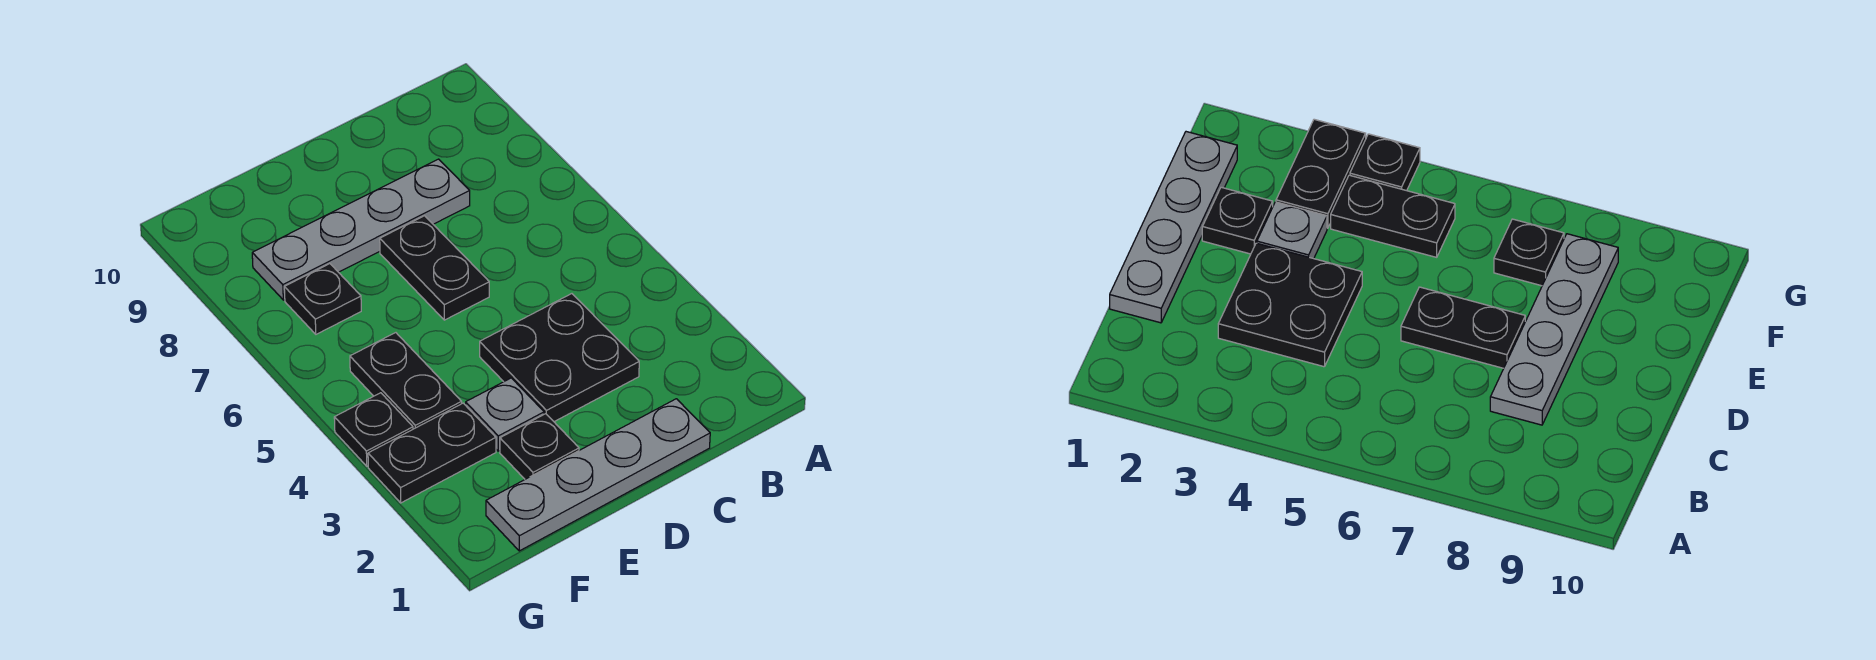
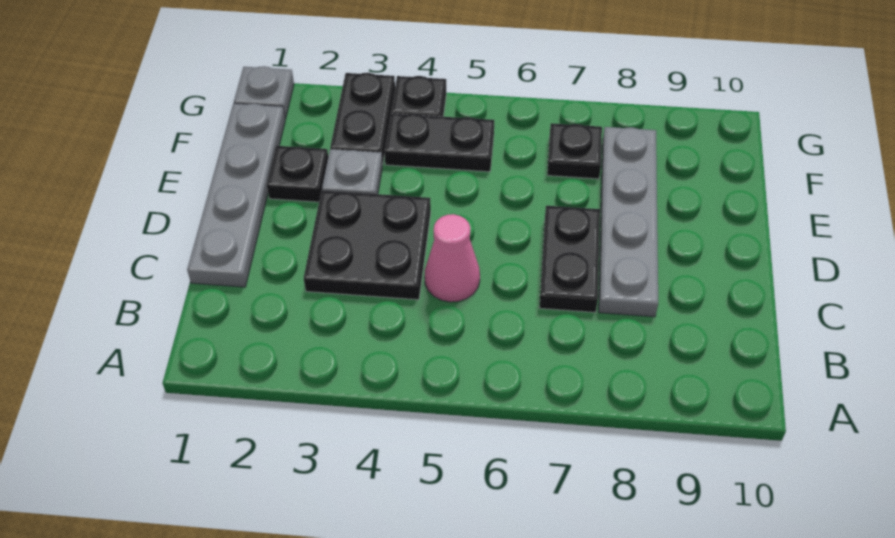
none -> pink 1x1 cone [425,214,480,302]
black 1x2 plate [380,216,489,320] -> black 1x2 plate turned to [539,206,600,312]
none -> grey 1x1 plate [234,66,294,119]

